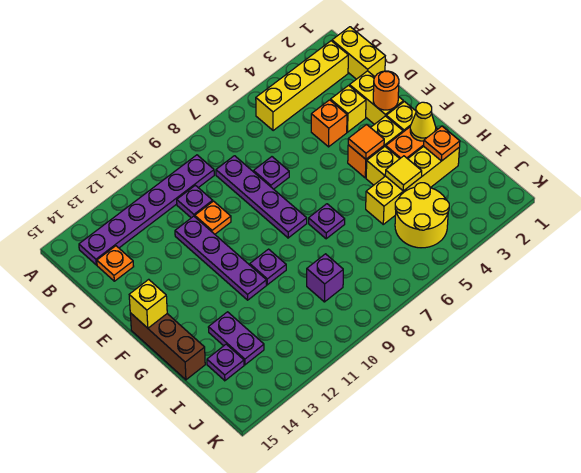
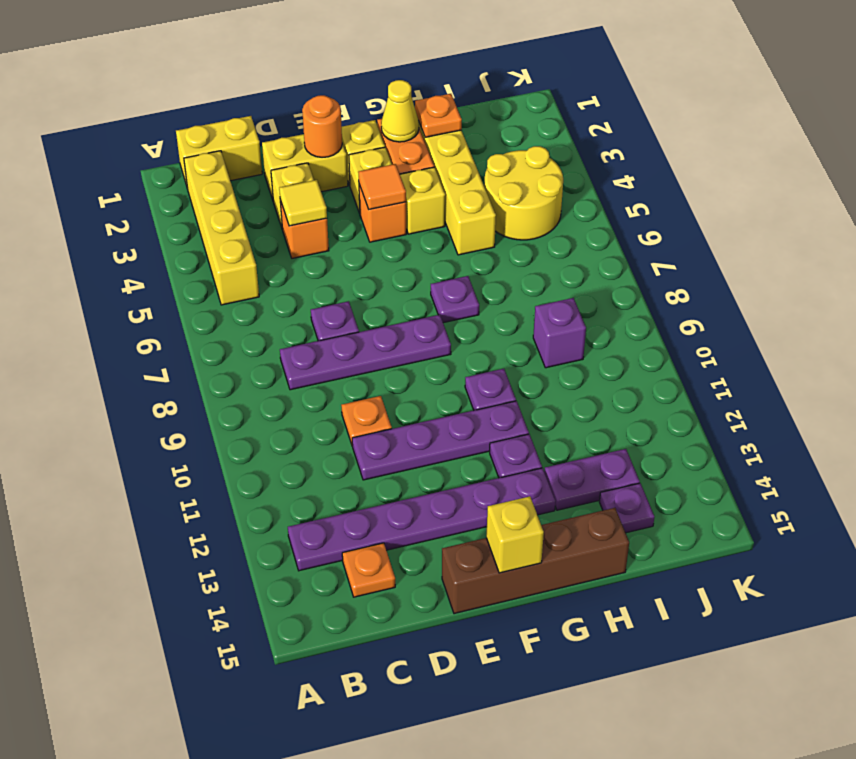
purple 1x6 plate [79,155,214,265] -> purple 1x6 plate turned to [288,468,555,571]
purple 1x1 plate [177,185,213,218] -> purple 1x1 plate moved to [490,434,542,478]
brown 1x3 brick [130,313,205,380] -> brown 1x4 brick [442,508,629,614]
yellow 1x1 tile [385,156,422,191] -> yellow 1x1 tile moved to [279,180,327,226]

